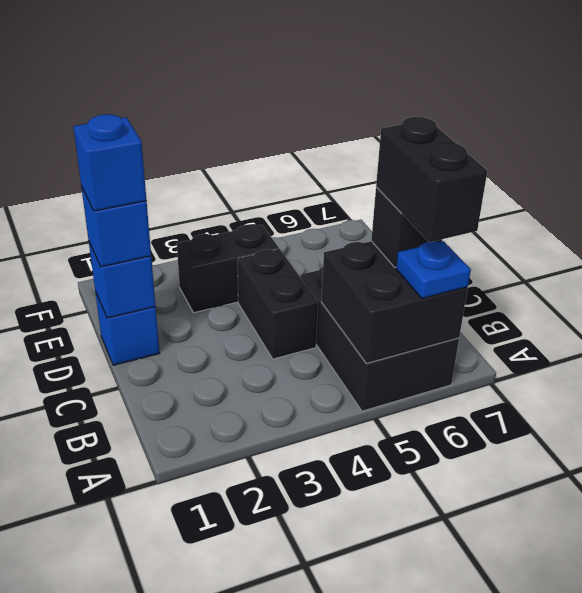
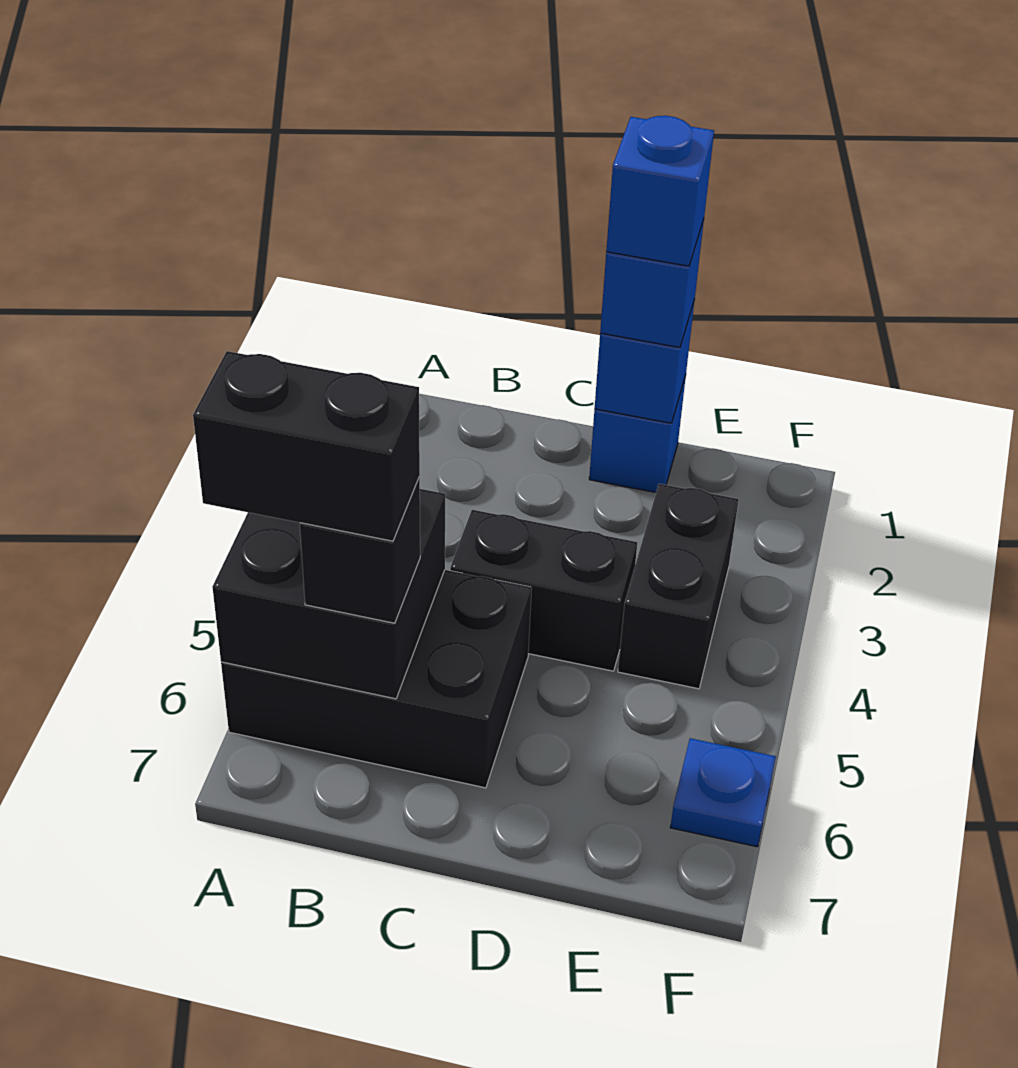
blue 1x1 plate [396,241,471,298] -> blue 1x1 plate moved to [670,738,776,847]

